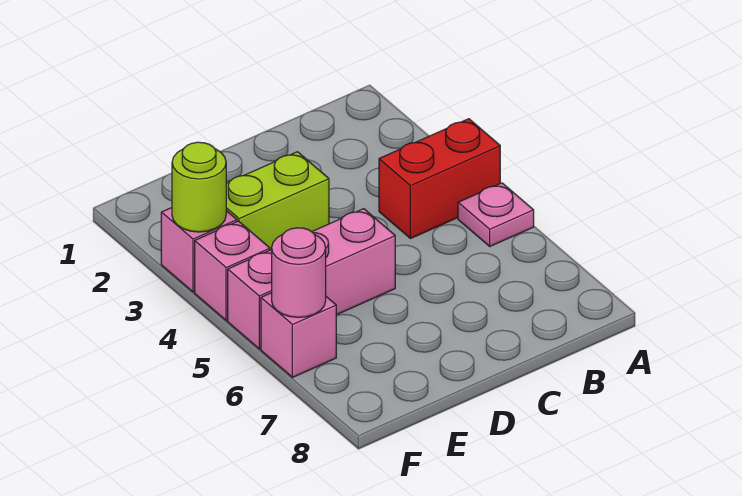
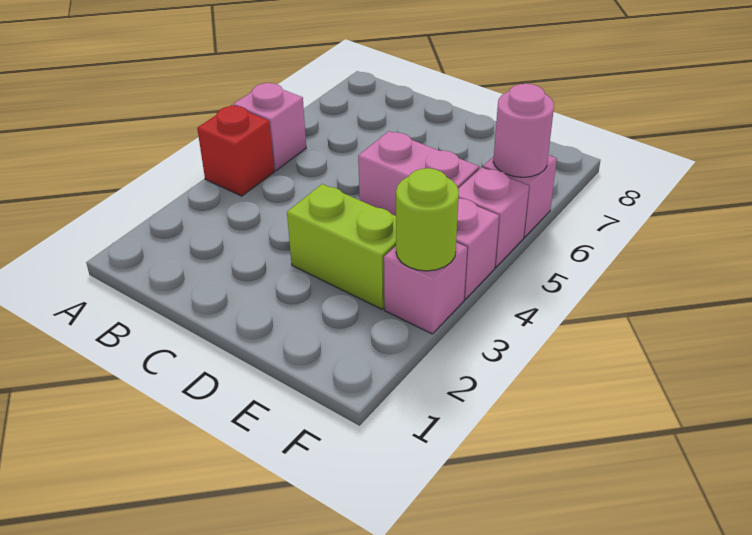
red 1x2 brick [379,119,500,239] -> red 1x1 brick [197,105,274,196]
pink 1x1 plate [458,183,534,246] -> pink 1x1 brick [233,83,306,171]

